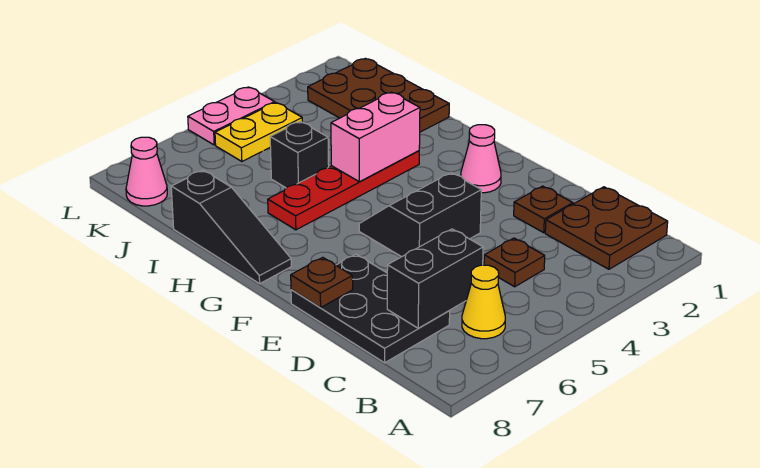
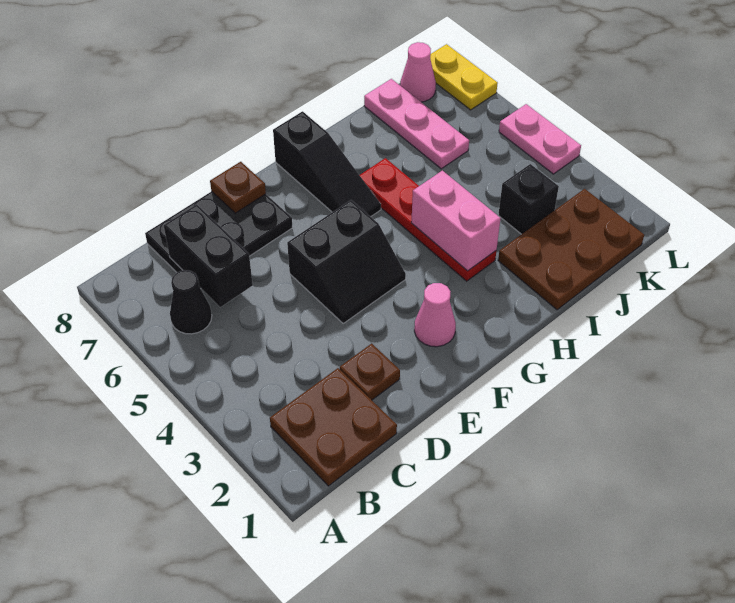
yellow 1x1 cone [462,265,505,339] -> black 1x1 cone [170,270,212,334]
brown 1x1 plate [484,238,545,287] -> none
black 2x2 slope [359,173,481,257] -> black 2x2 slope turned to [287,200,406,323]
black 1x3 slope [171,170,291,284] -> black 1x3 slope turned to [273,111,381,217]
black 1x1 brick [270,122,329,188] -> black 1x1 brick moved to [498,164,559,234]
none -> pink 1x3 plate [364,79,469,169]
yellow 1x2 plate [215,103,302,161] -> yellow 1x2 plate moved to [430,44,498,110]

